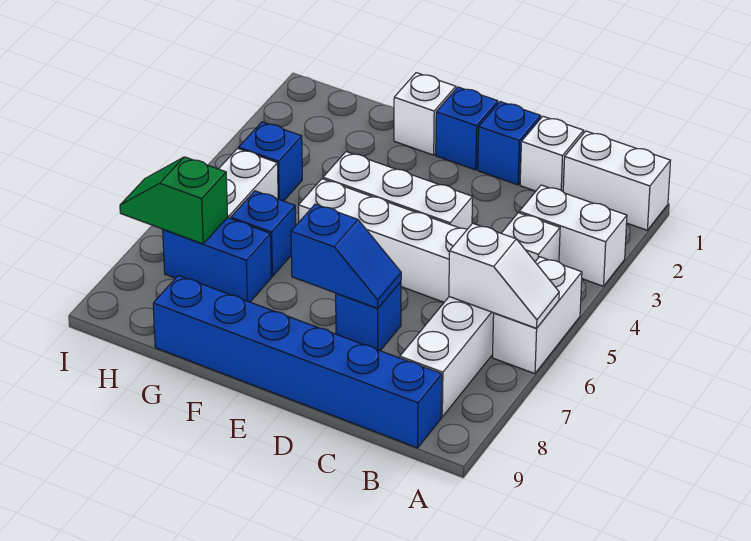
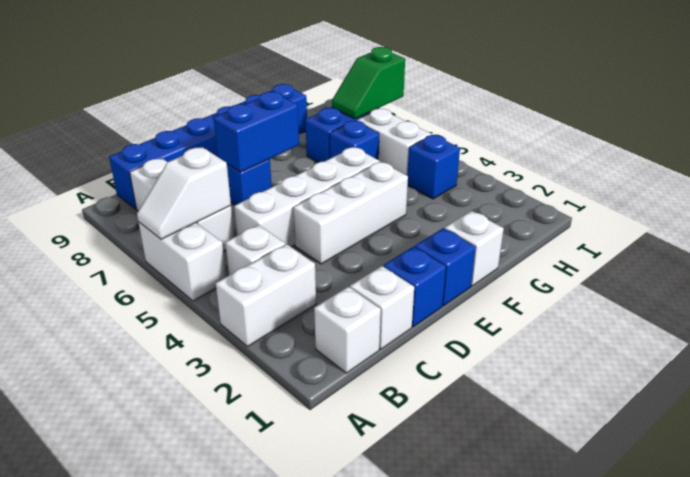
white 1x2 brick [563,131,671,230] -> white 1x1 brick [314,287,381,373]
blue 1x2 slope [291,204,401,308] -> blue 1x2 brick [213,92,299,172]
green 1x2 slope [120,157,228,244] -> green 1x2 slope turned to [332,47,405,119]

